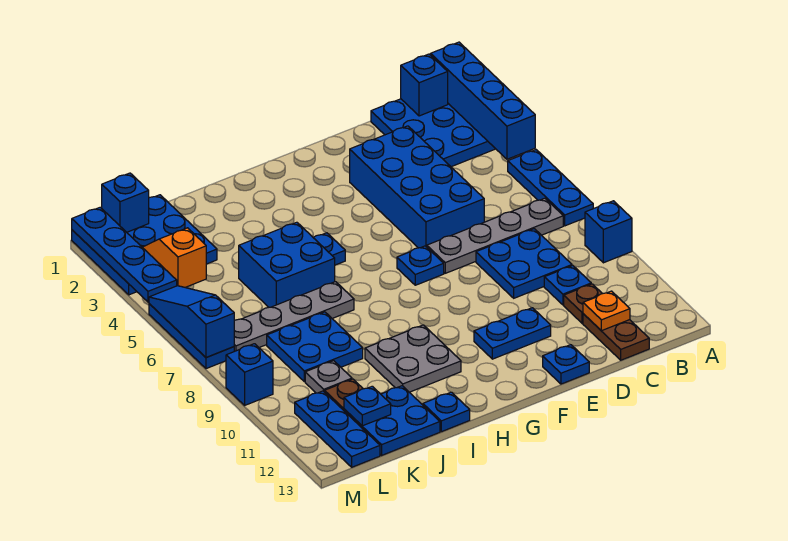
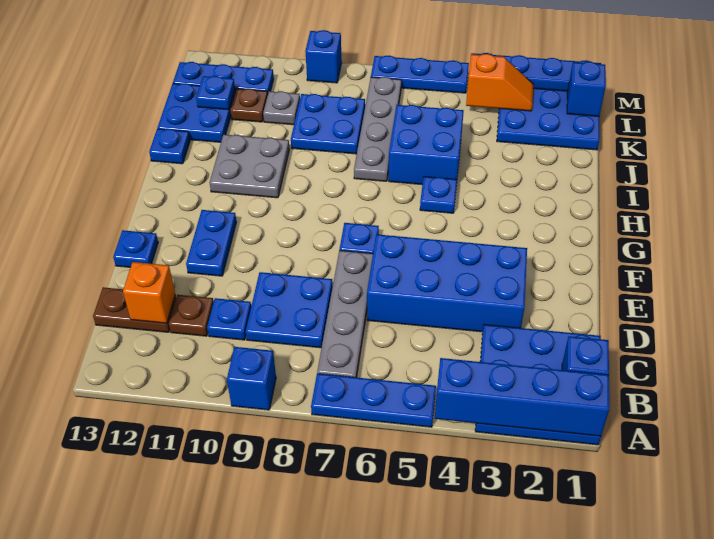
orange 1x1 plate [583,291,630,331] -> orange 1x1 brick [123,262,175,323]
blue 1x3 slope [149,286,234,358] -> none

